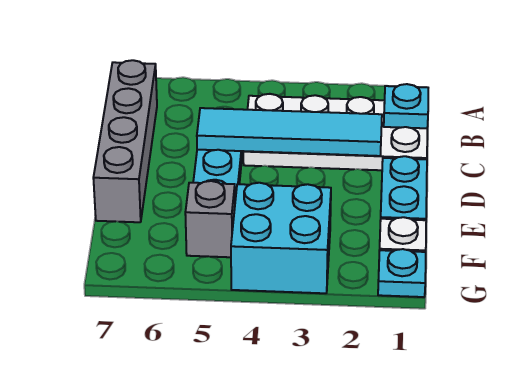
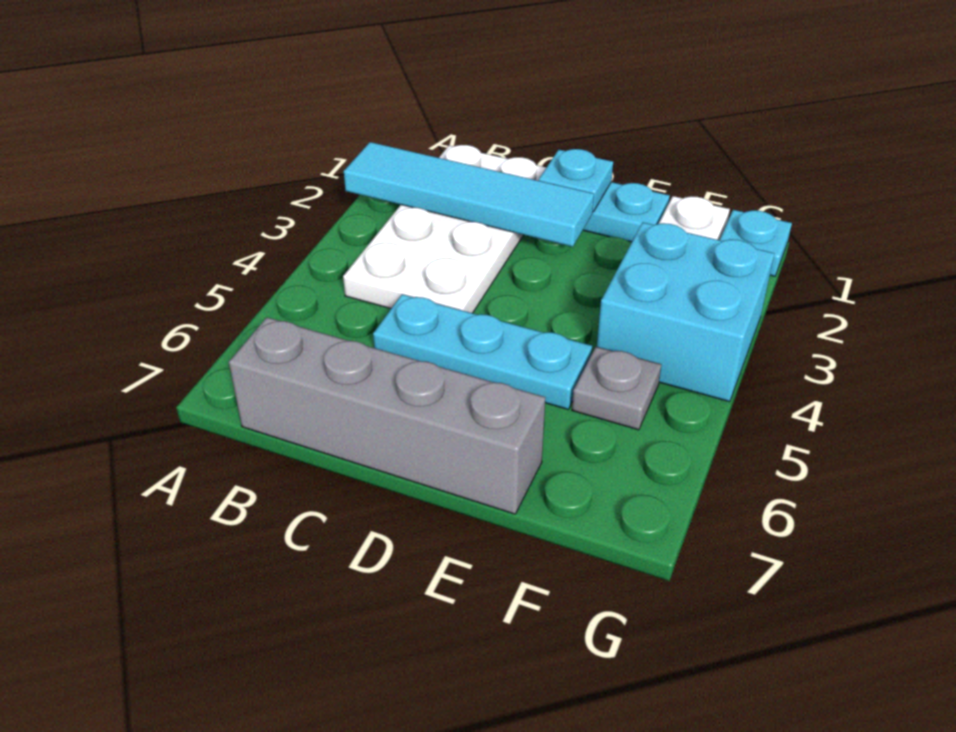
cyan 1x1 plate [384,84,428,128] -> cyan 1x1 plate moved to [539,149,613,212]
cyan 1x4 tile [197,108,382,156] -> cyan 1x4 tile turned to [344,142,594,247]
grey 1x1 brick [185,181,235,257] -> grey 1x1 plate [572,347,661,430]

